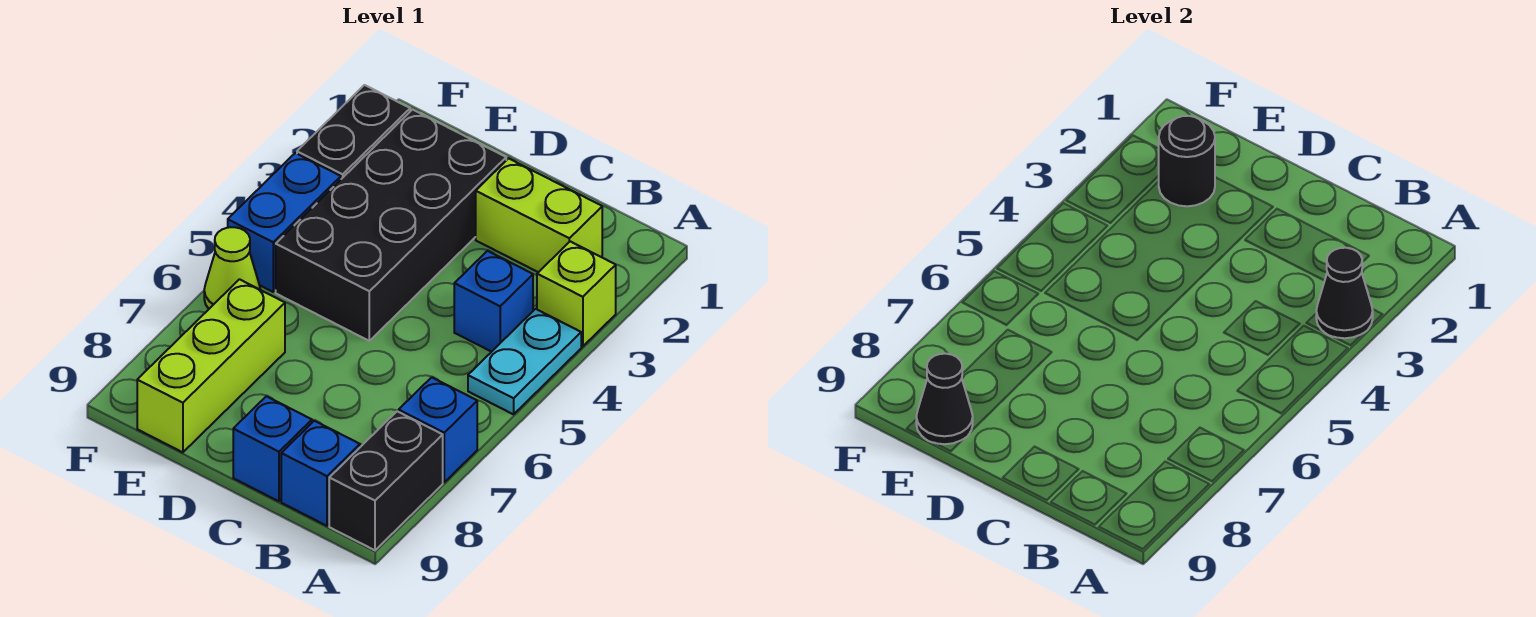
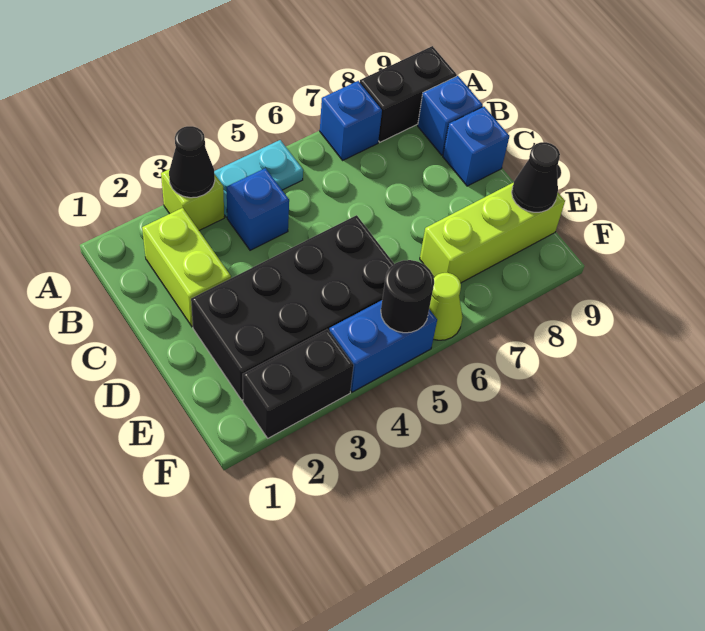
black 1x1 round brick [1159,116,1215,206] -> black 1x1 round brick moved to [381,260,434,333]

